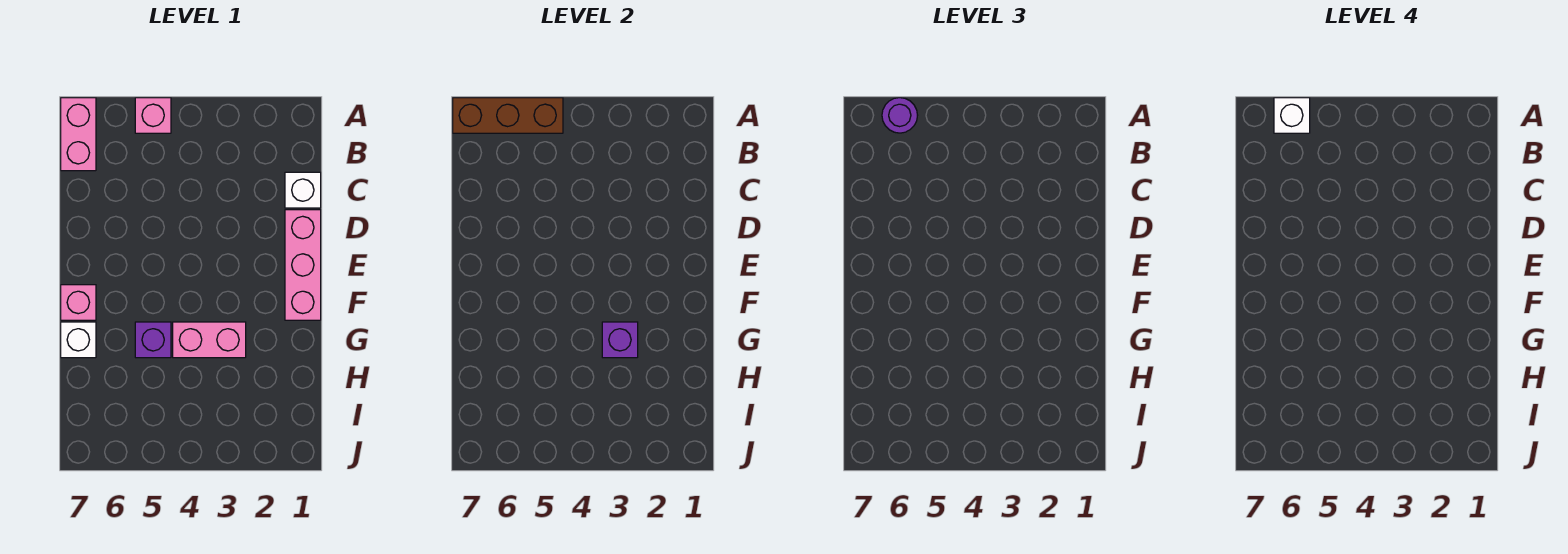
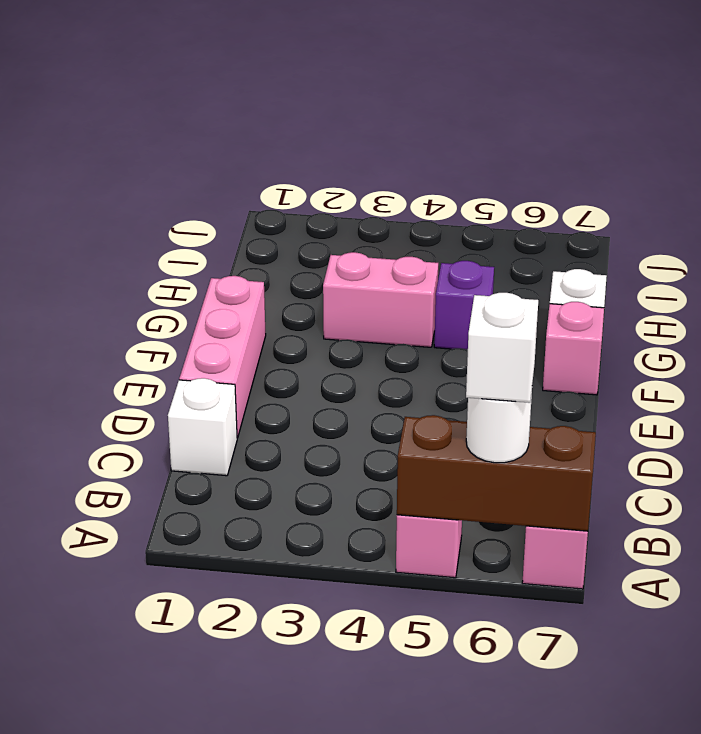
purple 1x1 round brick [882,98,918,133] -> white 1x1 round brick [466,392,532,463]
purple 1x1 brick [602,322,638,358] -> none

